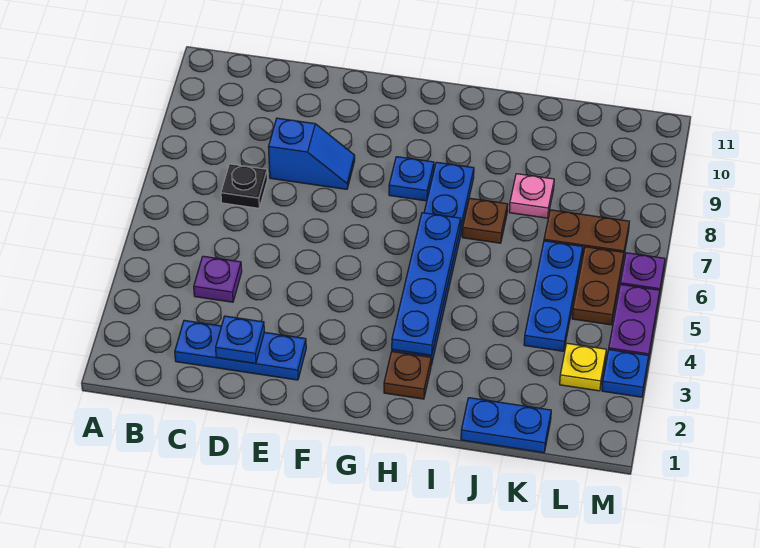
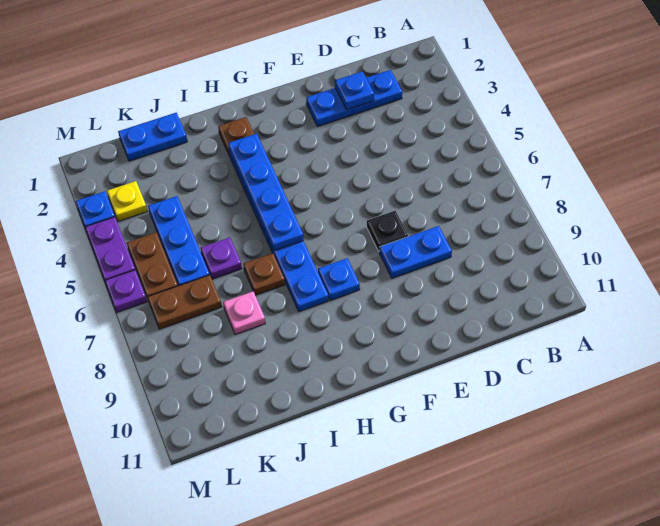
purple 1x1 plate [194,256,242,302] -> purple 1x1 plate moved to [201,237,242,279]
black 1x1 plate [221,164,267,208] -> black 1x1 plate moved to [367,211,408,251]
blue 1x2 slope [269,118,355,189] -> blue 1x2 plate [379,226,452,278]

